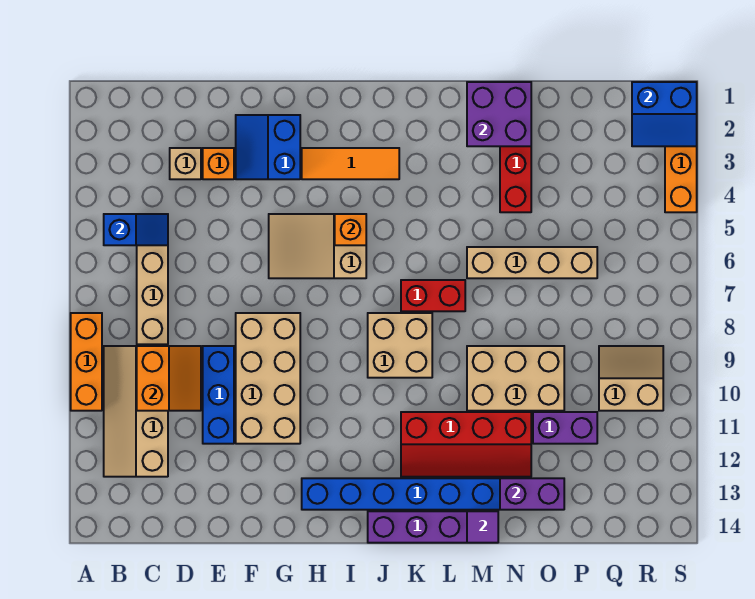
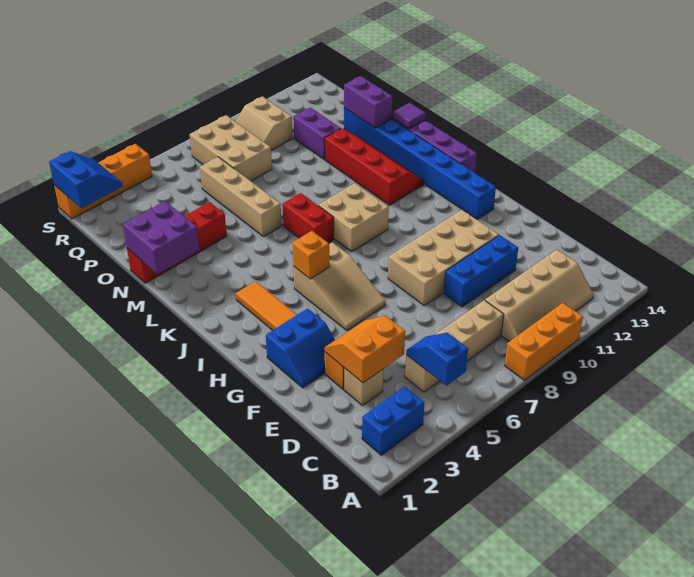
none -> blue 1x2 brick [362,386,424,455]
orange 2x2 slope [137,346,201,411] -> orange 2x2 slope moved to [325,316,405,383]
tan 2x3 brick [467,346,564,411] -> tan 2x3 brick moved to [190,115,272,181]

